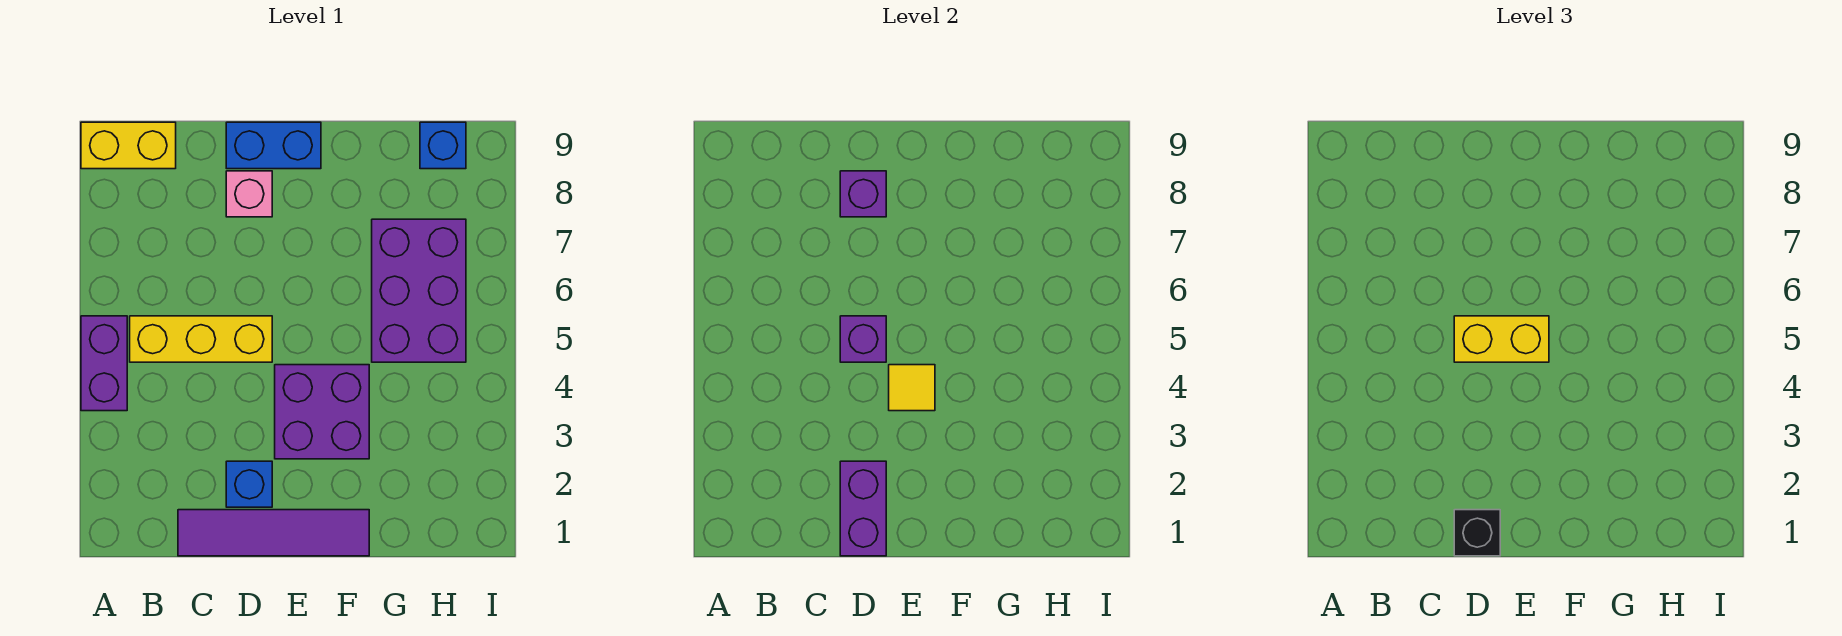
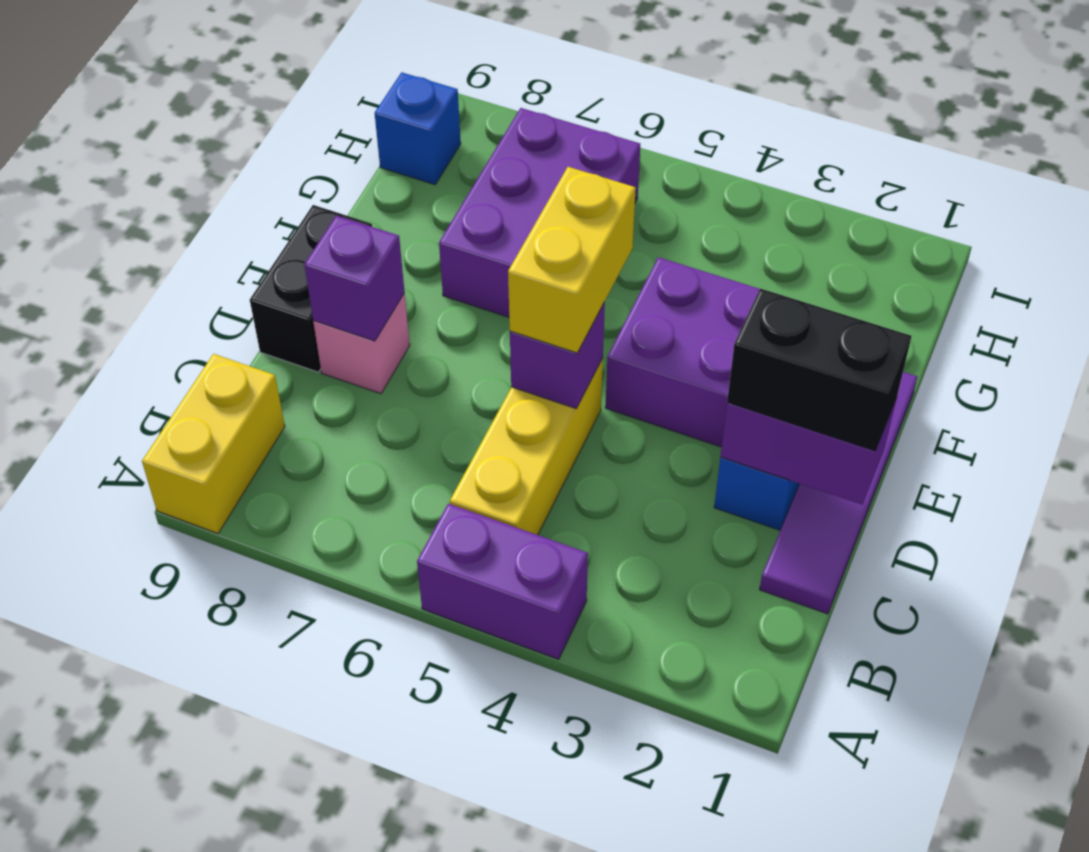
black 1x1 brick [1454,510,1500,556] -> black 1x2 brick [727,289,912,451]
blue 1x2 brick [226,122,321,169] -> black 1x2 brick [250,205,372,372]
yellow 1x1 tile [889,365,935,411] -> none
purple 2x3 brick [372,219,466,362] -> purple 2x3 brick turned to [439,108,640,317]

